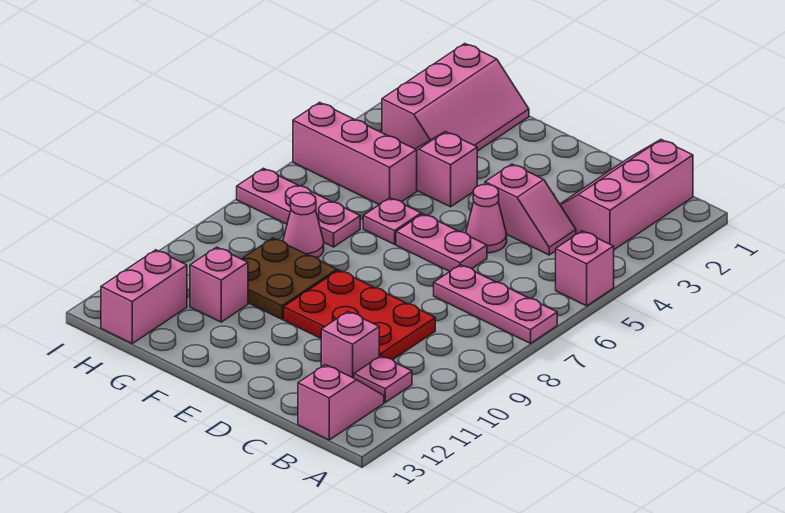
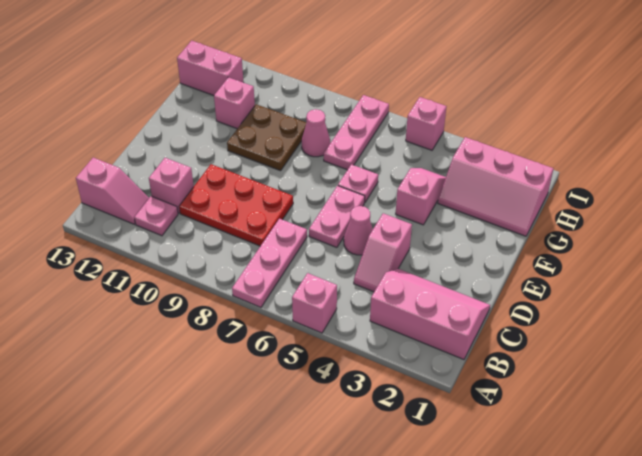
red 2x3 plate [284,270,435,360] -> red 2x3 plate turned to [179,164,293,246]
pink 1x3 brick [293,102,417,205] -> pink 1x1 brick [406,97,447,150]

